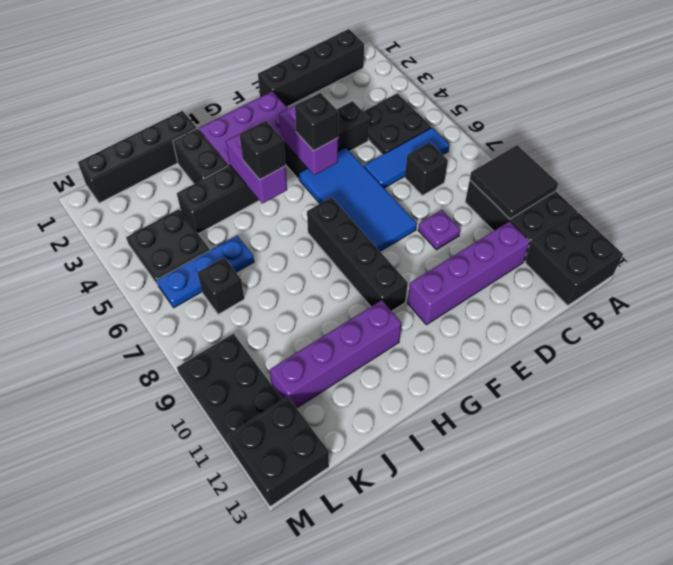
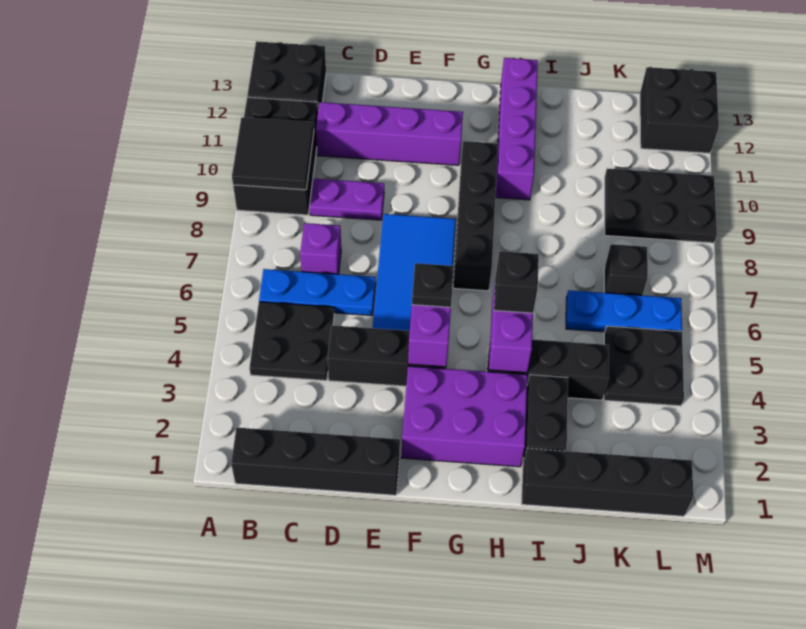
blue 1x3 tile [364,127,450,188] -> blue 1x3 plate [259,269,376,316]
black 1x1 brick [405,142,448,195] -> purple 1x1 brick [300,223,341,274]
purple 1x1 plate [418,210,460,250] -> purple 1x2 plate [309,178,384,220]
black 1x1 brick [295,93,338,151] -> black 1x1 plate [412,263,454,307]
purple 1x4 brick [270,300,402,408] -> purple 1x4 brick turned to [495,58,538,200]
black 2x3 plate [177,334,282,450] -> black 2x3 plate turned to [605,169,717,243]

